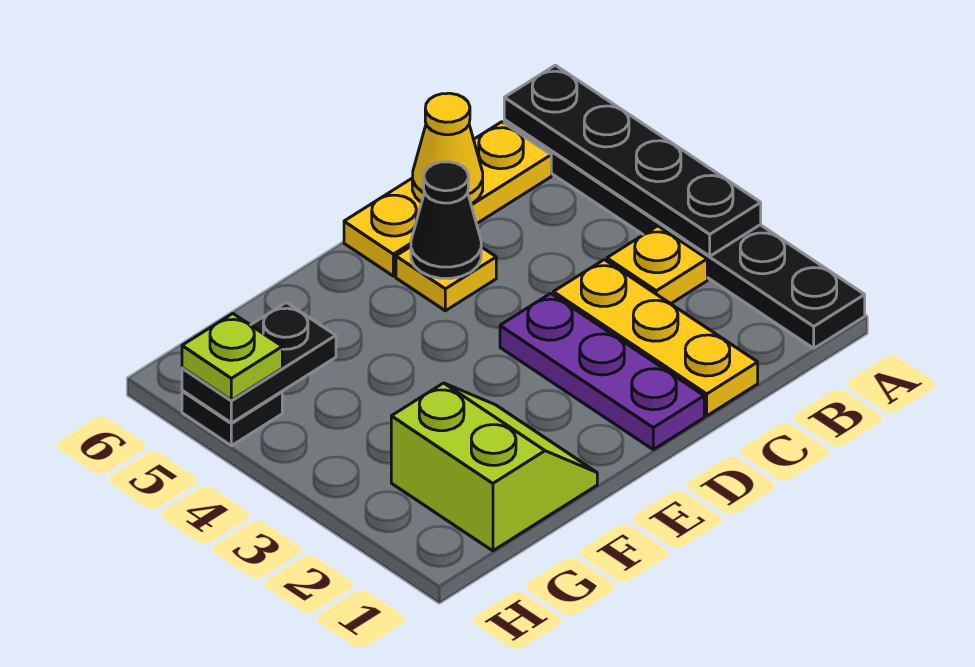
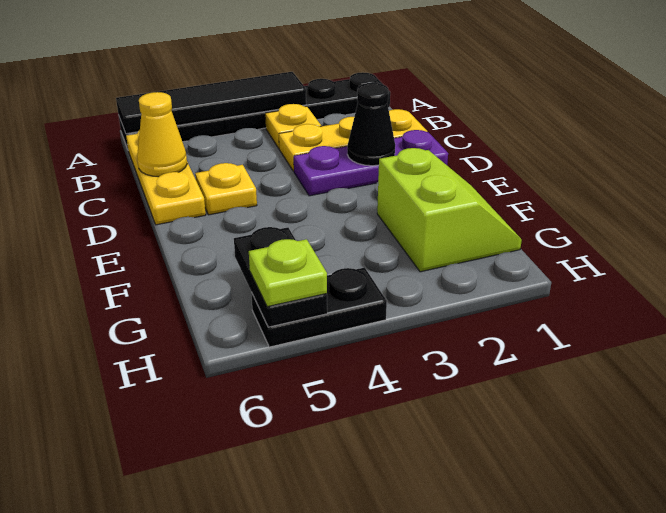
black 1x4 plate [504,65,761,256] -> black 1x4 tile [116,72,306,134]
black 1x1 cone [411,162,481,279] -> black 1x1 cone moved to [347,83,395,166]
lime 2x2 slope [391,383,597,551] -> lime 2x2 slope turned to [377,148,522,272]
black 1x1 plate [182,391,282,446] -> black 1x2 plate [251,268,387,347]

